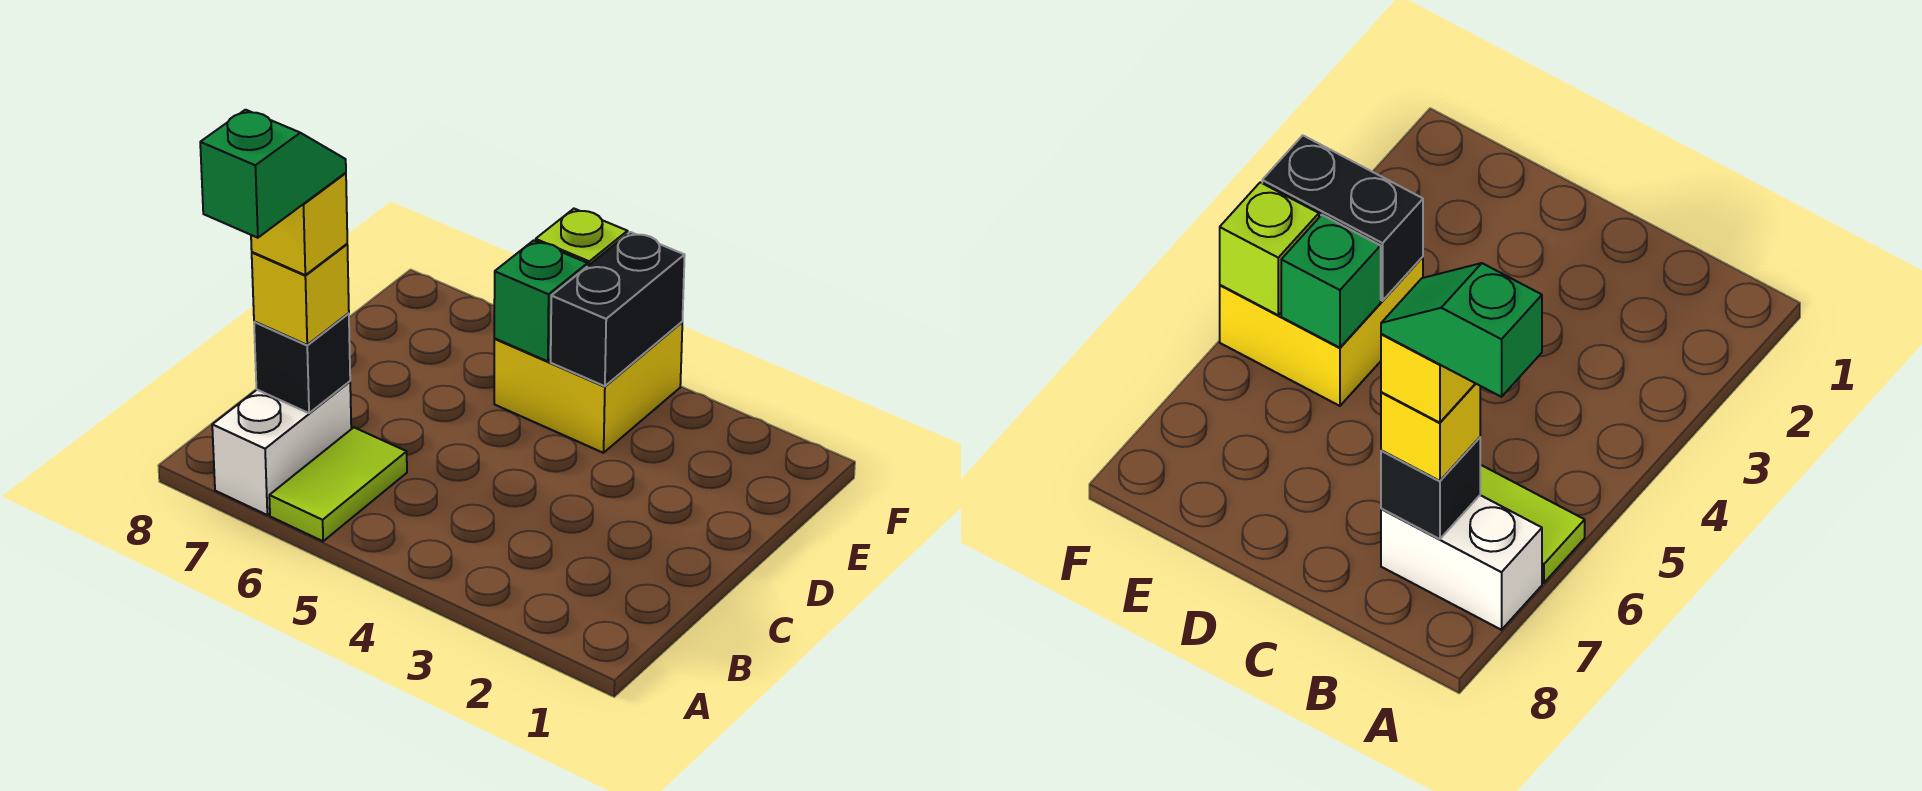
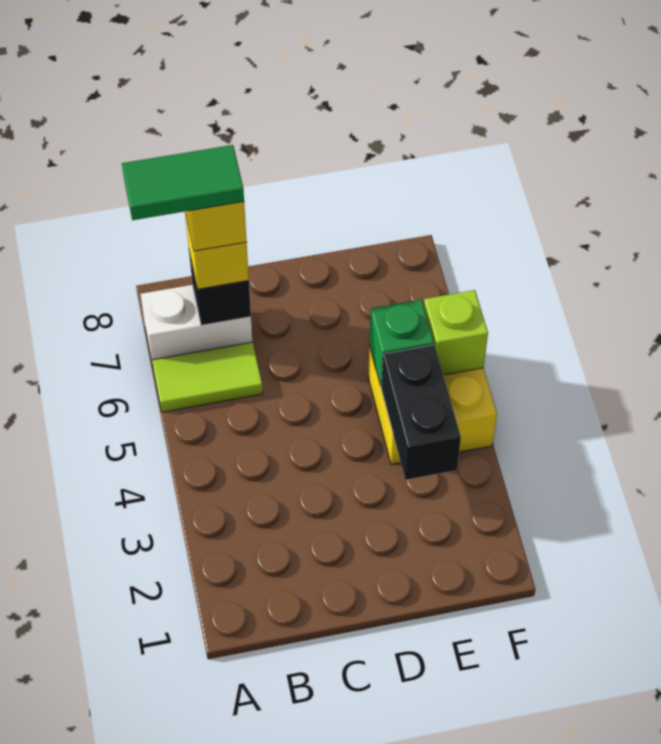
green 1x2 slope [200,110,346,238] -> green 1x2 tile [122,145,244,220]
black 1x2 brick [551,232,685,386] -> black 1x2 brick turned to [381,345,461,480]

